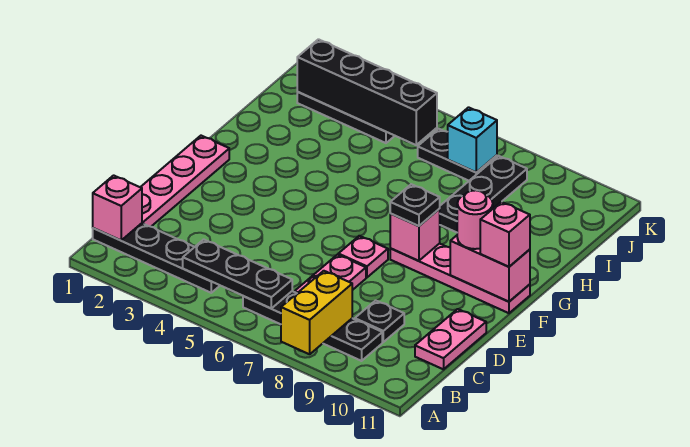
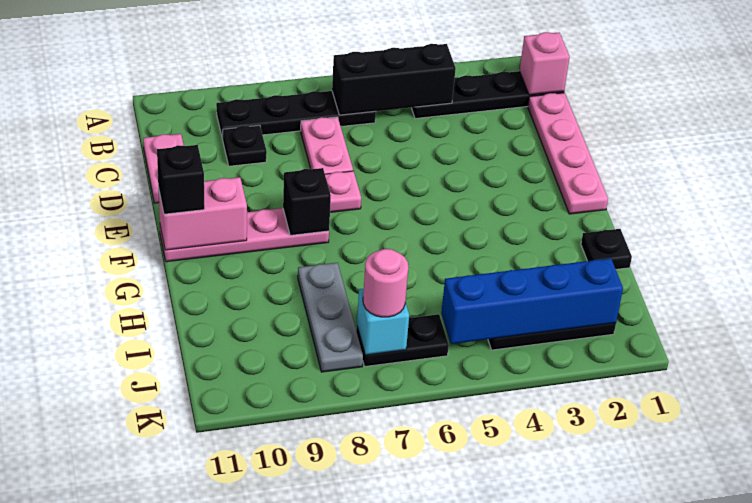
yellow 1x2 brick [281,271,352,354] -> none
black 1x3 plate [183,239,292,308] -> black 1x3 brick [332,44,456,115]
pink 1x1 brick [390,209,440,261] -> black 1x1 brick [283,168,331,236]
black 1x1 plate [390,184,440,226] -> black 1x1 plate moved to [581,229,632,269]
pink 1x1 round brick [457,190,493,249] -> pink 1x1 round brick moved to [363,249,408,317]
pink 1x1 brick [480,202,530,267] -> black 1x1 brick [157,145,205,214]
black 1x3 plate [440,156,527,232] -> grey 1x3 plate [298,263,363,372]
black 1x4 brick [297,39,437,145] -> blue 1x4 brick [441,258,623,344]

